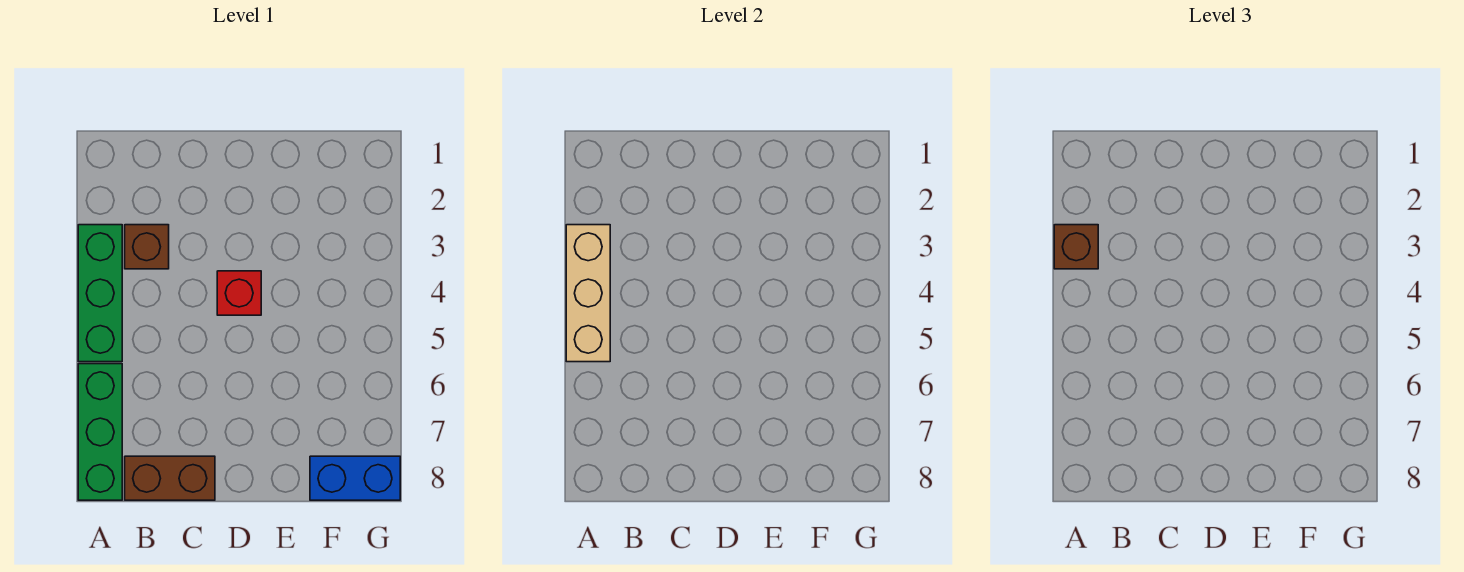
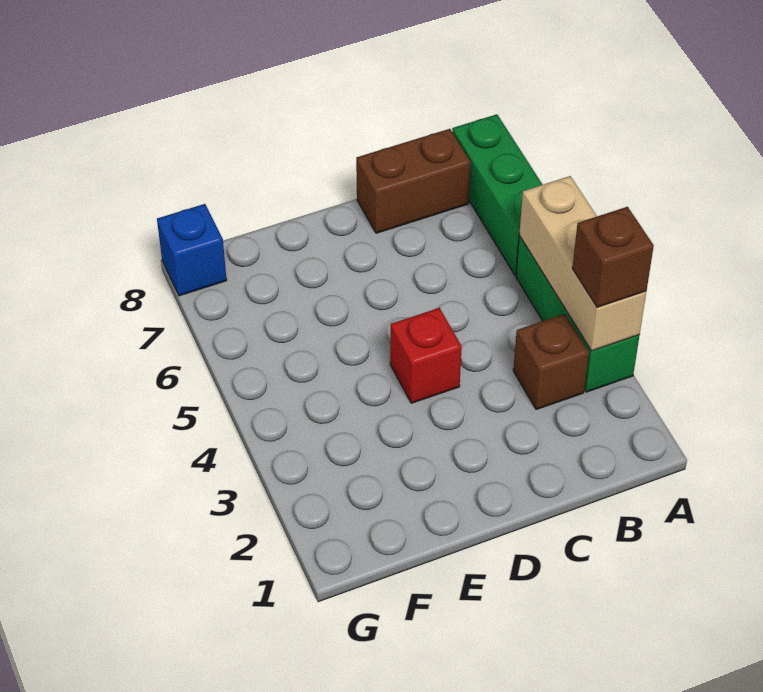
blue 1x2 brick [310,456,400,500] -> blue 1x1 brick [157,204,227,296]

